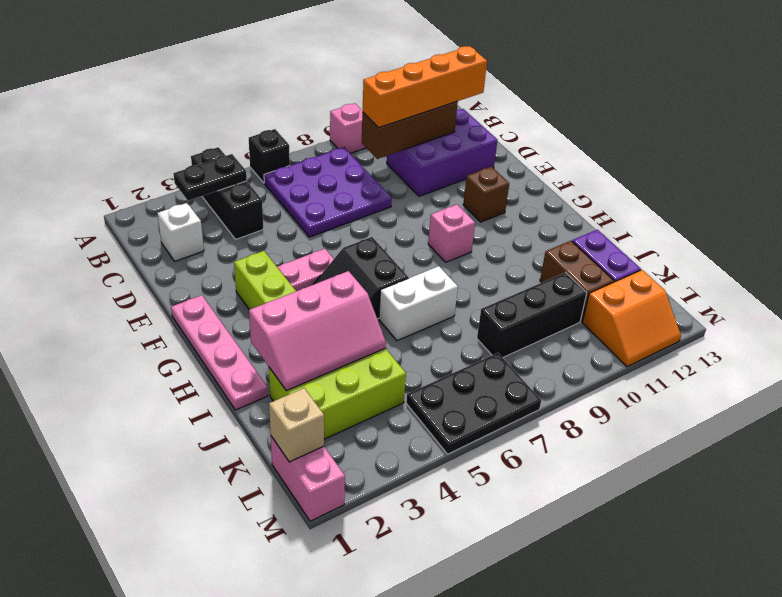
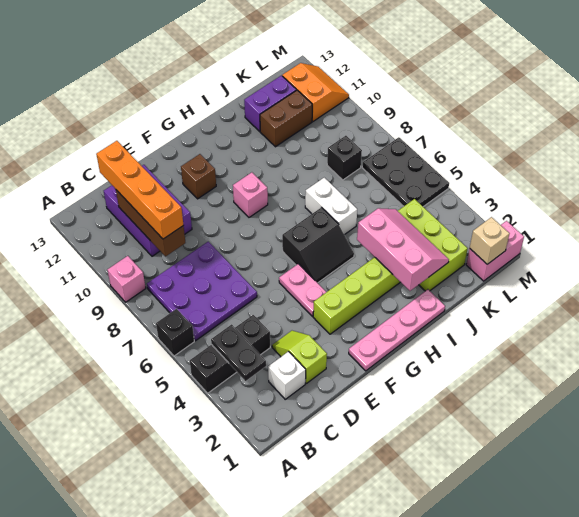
none -> lime 1x2 slope [272,331,327,383]
black 1x3 brick [477,273,587,358] -> black 1x1 brick [327,136,362,180]

